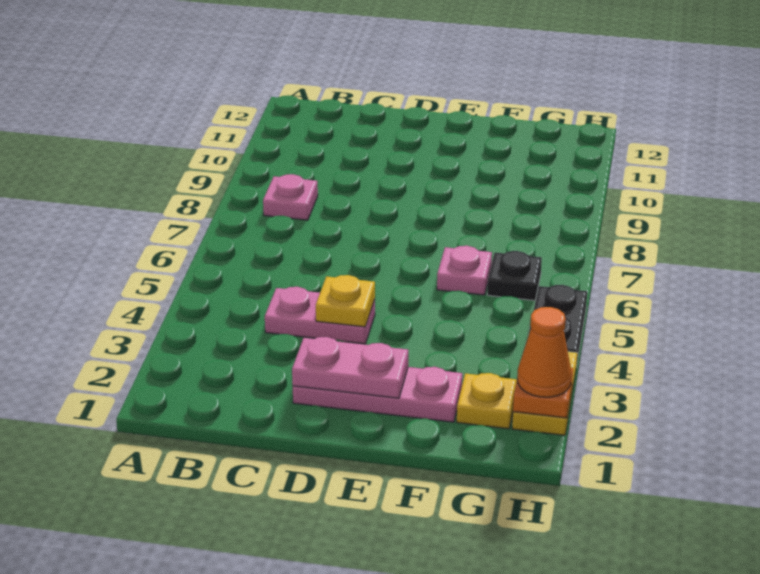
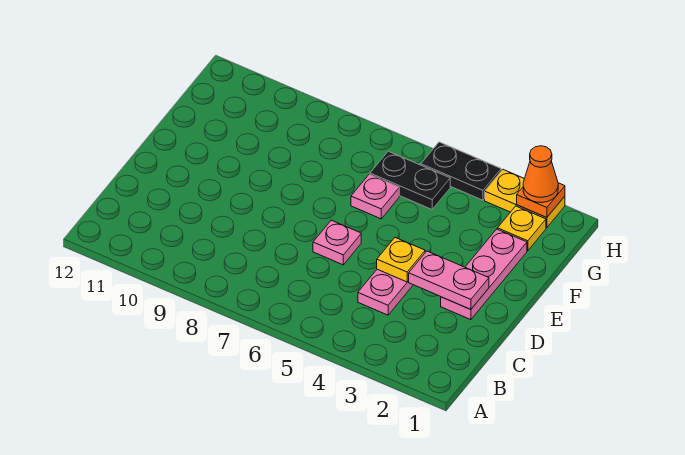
pink 1x1 plate [263,174,318,220] -> pink 1x1 plate moved to [313,220,361,265]
pink 1x2 plate [292,337,408,398] -> pink 1x2 plate turned to [409,251,489,309]
black 1x1 plate [487,251,542,300] -> black 1x2 plate [370,151,450,209]

